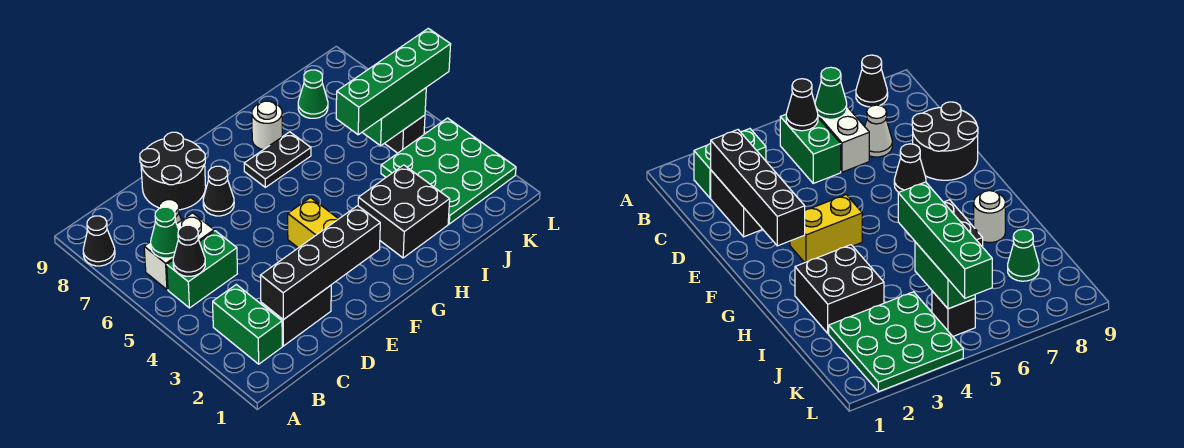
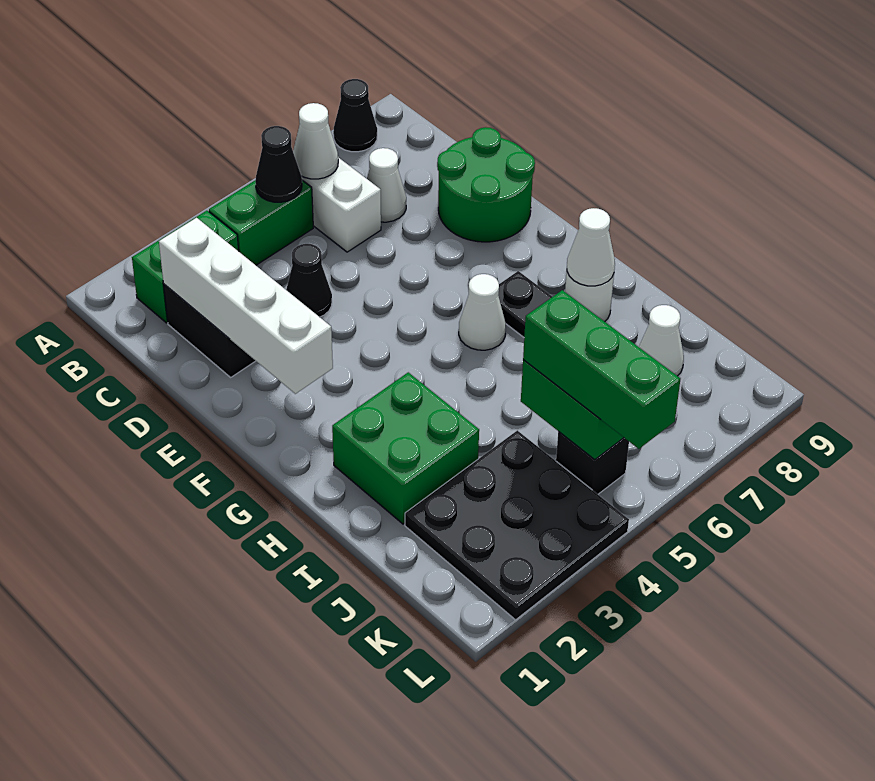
green 1x2 brick [167,231,237,308] -> green 1x2 brick turned to [209,180,313,265]
green 1x1 cone [151,207,179,258] -> white 1x1 cone [293,103,338,179]
black 1x4 brick [260,206,380,320] -> white 1x4 brick [159,218,333,394]
black 2x2 round brick [140,132,206,210] -> green 2x2 round brick [437,127,535,242]
black 1x1 cone [203,166,234,216] -> black 1x1 cone moved to [286,244,332,317]
yellow 1x2 brick [288,198,338,248] -> none
none -> white 1x1 cone [459,274,506,350]
black 2x2 brick [358,165,450,258] -> green 2x2 brick [332,372,479,524]
none -> white 1x1 cone [567,208,615,286]
green 1x4 brick [336,28,451,135] -> green 1x3 brick [523,290,680,449]
green 3x3 plate [381,118,516,224] -> black 3x3 plate [405,430,629,620]
green 1x1 cone [298,70,328,118] -> white 1x1 cone [639,305,684,376]

